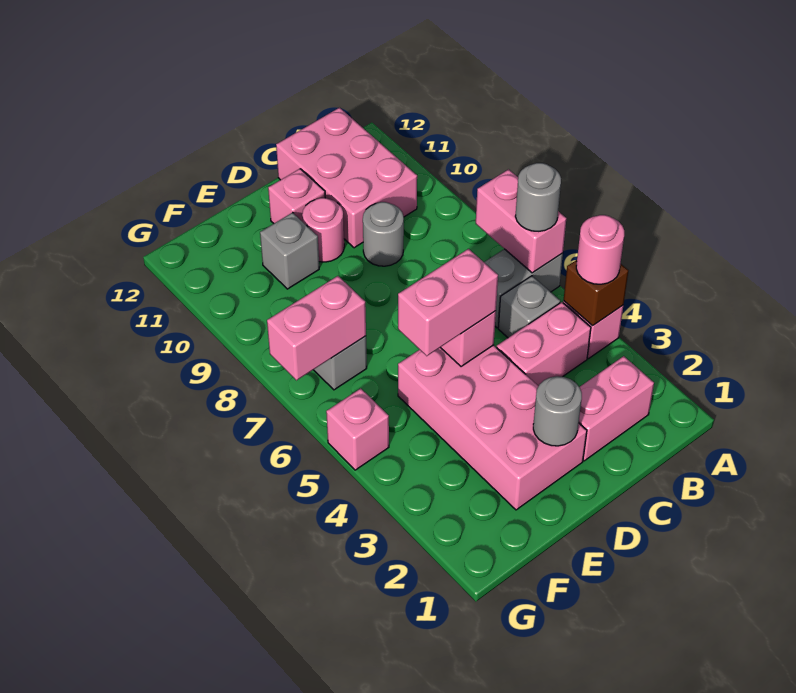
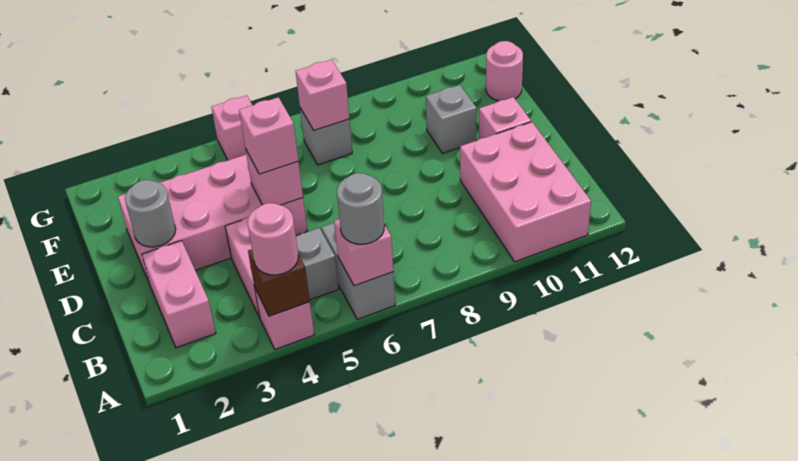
pink 1x2 brick [476,169,566,273] -> pink 1x1 brick [334,219,393,286]
pink 2x3 brick [276,108,417,248] -> pink 2x3 brick turned to [460,122,591,262]
grey 1x1 round brick [363,202,404,266] -> none
pink 1x2 brick [398,249,498,356] -> pink 1x1 brick [239,97,298,174]
pink 1x1 round brick [302,198,344,262] -> pink 1x1 round brick moved to [486,41,523,101]
pink 1x2 brick [267,276,366,380] -> pink 1x1 brick [296,60,350,130]

